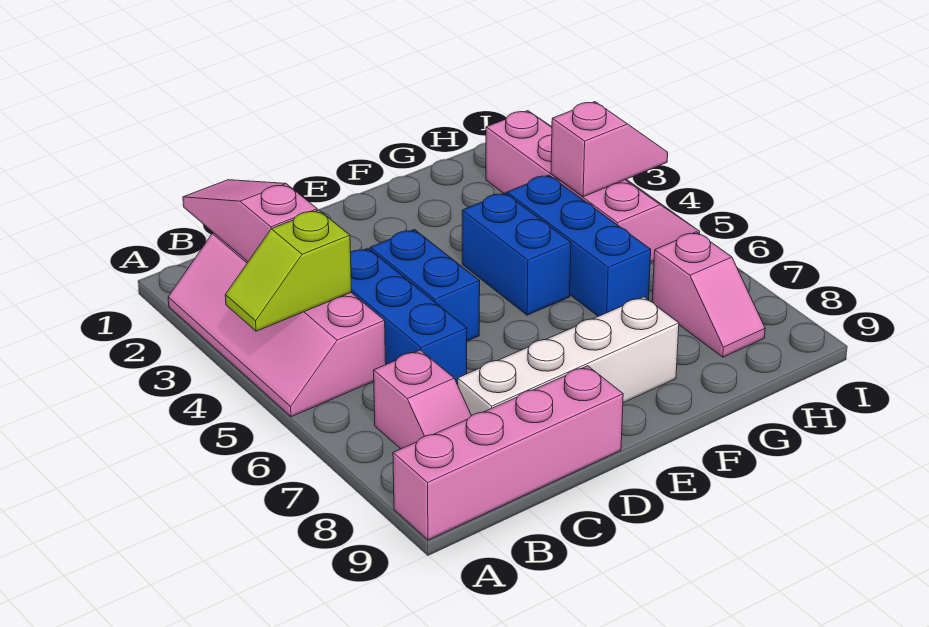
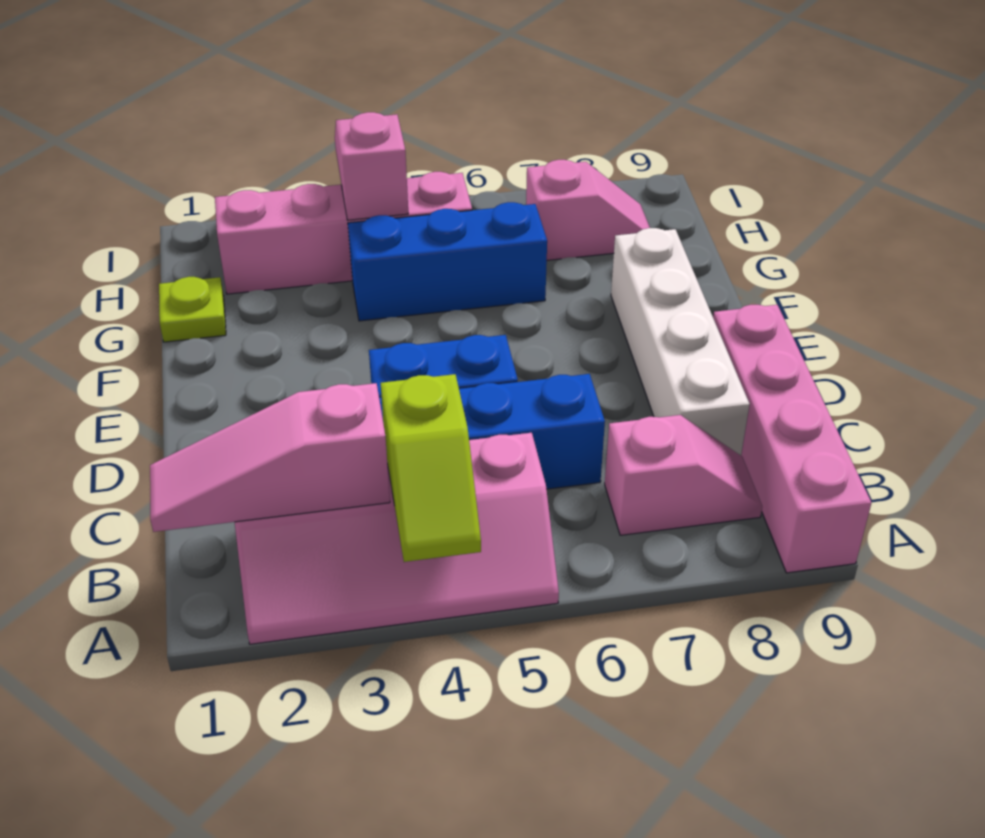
blue 1x2 brick [462,193,571,315] -> none
none -> lime 1x1 plate [159,277,226,342]

